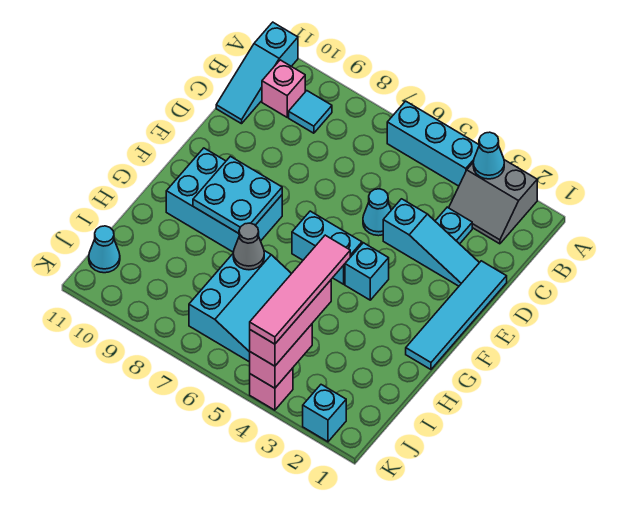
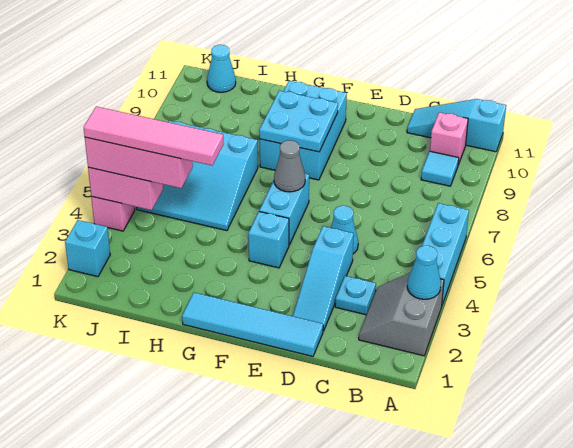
grey 1x1 cone [233,223,264,270] -> grey 1x1 cone moved to [274,140,305,192]

